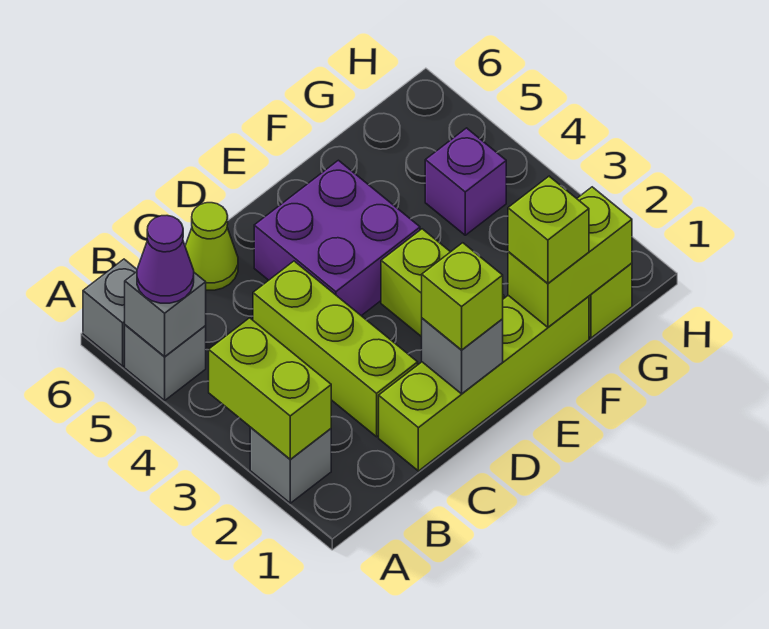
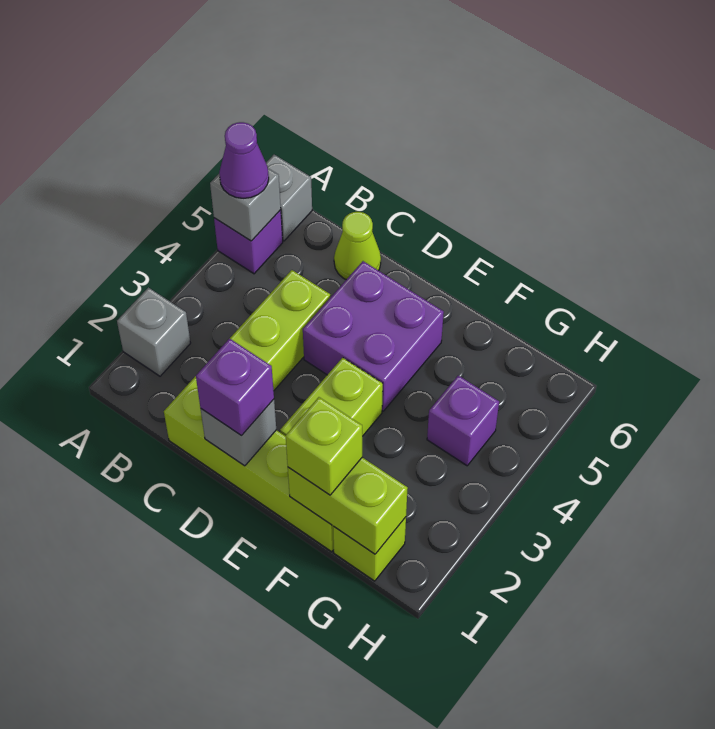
lime 1x2 brick [209,318,331,459] -> none
grey 1x1 brick [125,325,206,400] -> purple 1x1 brick [214,210,283,274]
lime 1x1 brick [422,243,503,350] -> purple 1x1 brick [196,338,274,436]

